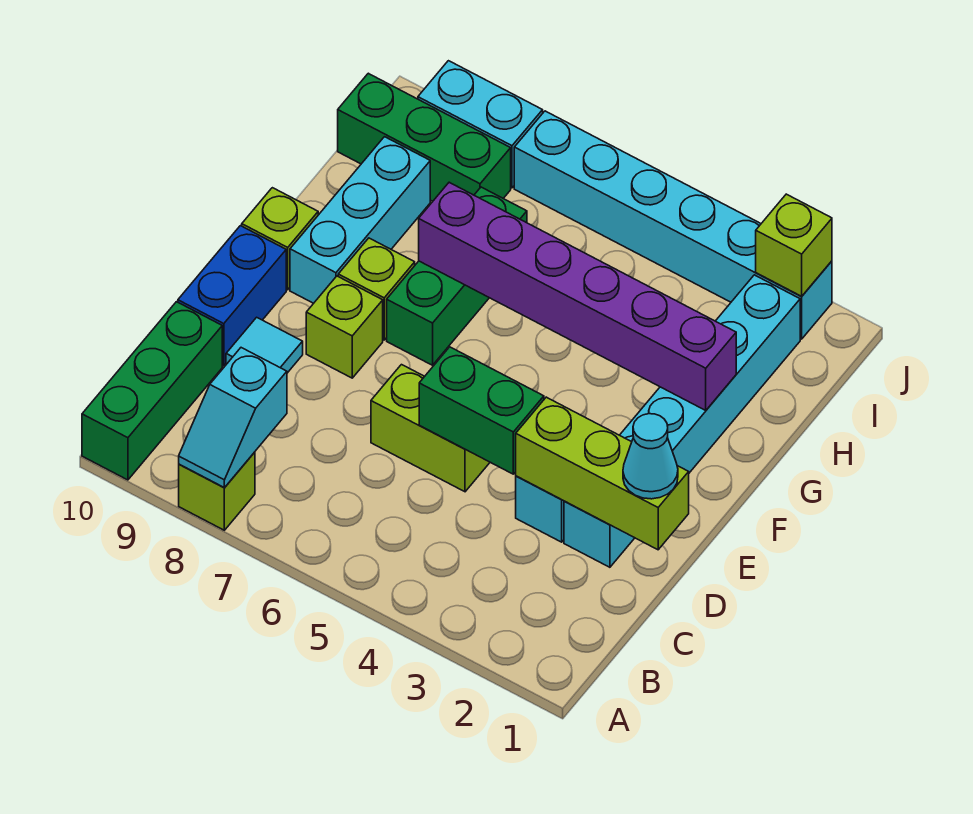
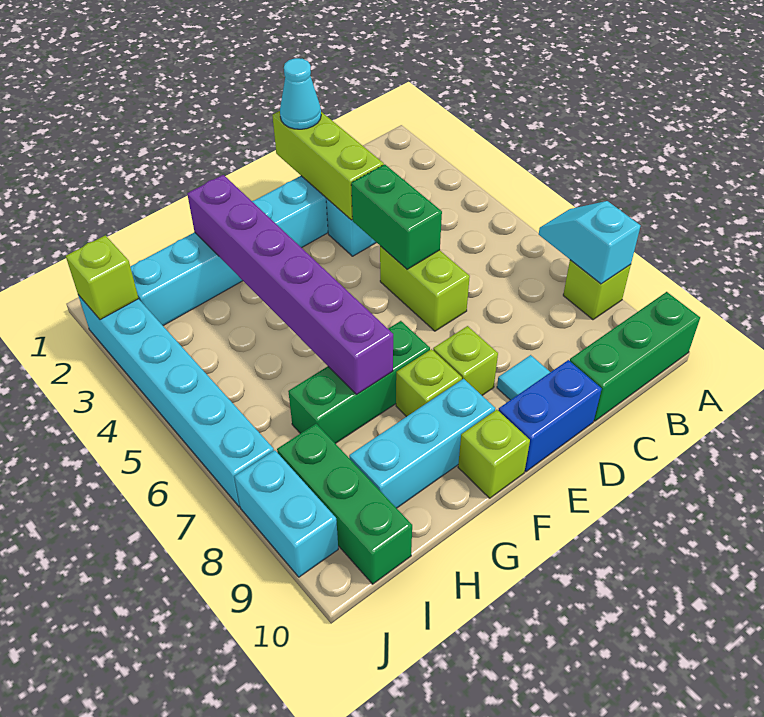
cyan 1x2 slope [179,348,287,487] -> cyan 1x2 slope turned to [539,201,641,284]

